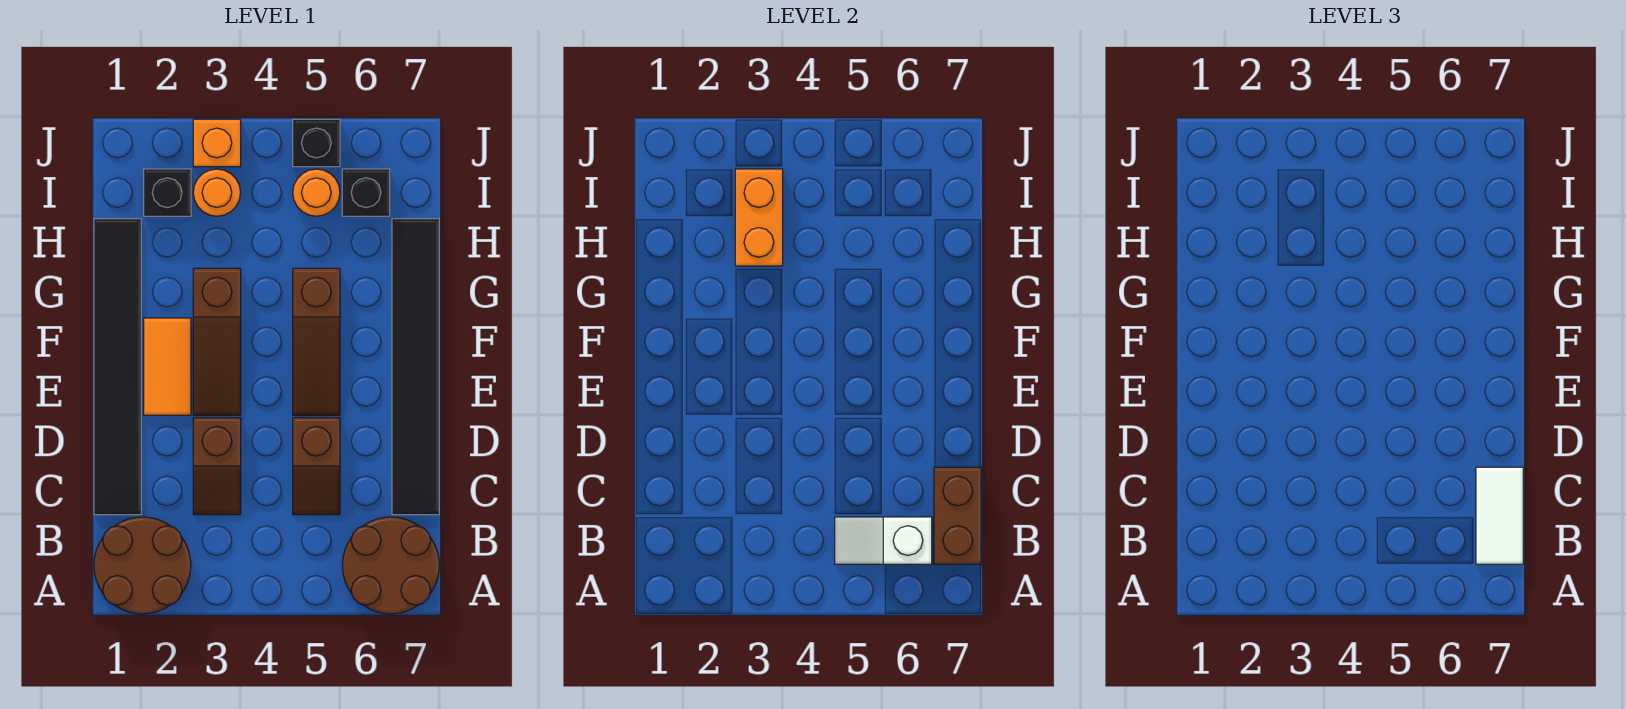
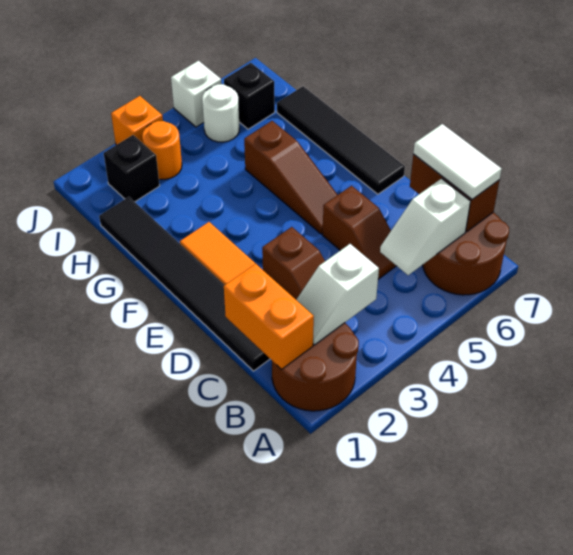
none -> white 1x2 slope [296,244,379,345]
black 1x6 tile [392,219,439,515] -> black 1x4 tile [277,86,405,194]
brown 1x3 slope [193,268,241,415] -> none
orange 1x2 brick [735,169,783,266] -> orange 1x2 brick moved to [224,264,314,369]
orange 1x1 round brick [293,169,340,216] -> white 1x1 round brick [202,84,240,142]
black 1x1 brick [293,119,340,167] -> white 1x1 brick [171,61,222,127]

